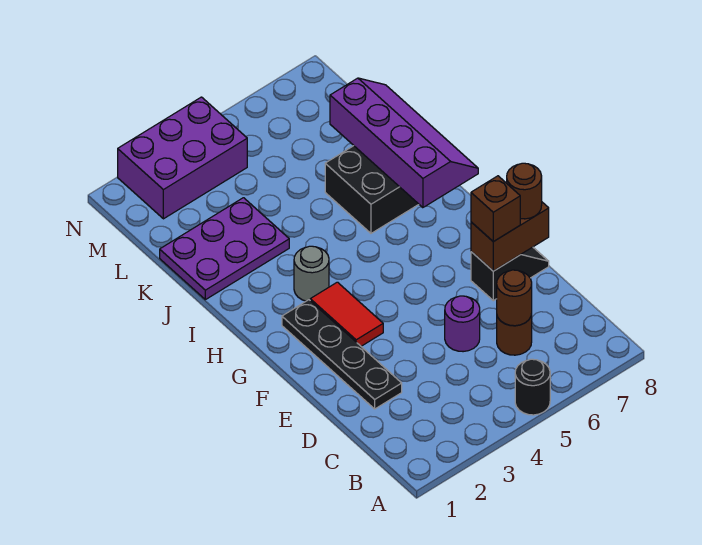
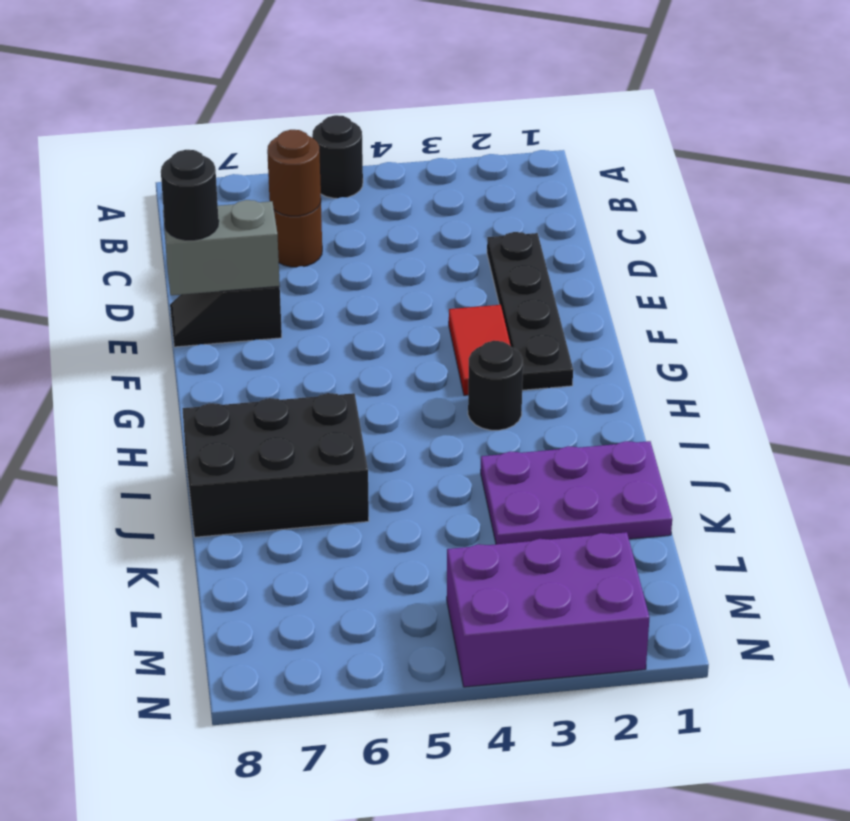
purple 1x1 round brick [445,296,480,352] -> none
brown 1x2 brick [471,202,549,271] -> grey 1x2 brick [163,200,280,295]
brown 1x1 brick [471,176,520,242] -> none
brown 1x1 round brick [507,163,542,219] -> black 1x1 round brick [161,150,219,240]
grey 1x1 round brick [294,246,329,301] -> black 1x1 round brick [468,341,523,430]
purple 2x4 slope [330,78,478,208] -> none

